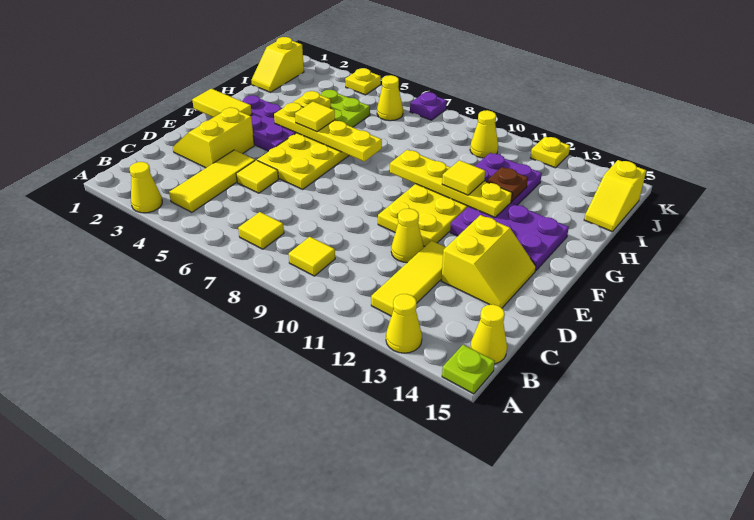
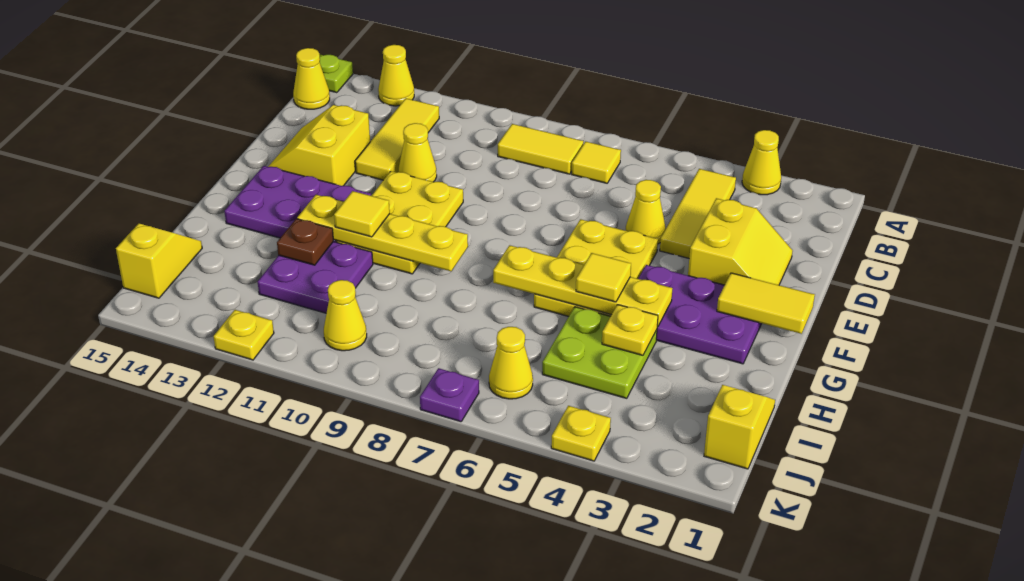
yellow 1x1 tile [289,237,335,276] -> yellow 1x2 tile [498,124,584,174]
yellow 1x1 tile [236,160,278,193] -> yellow 1x1 cone [626,180,666,244]

